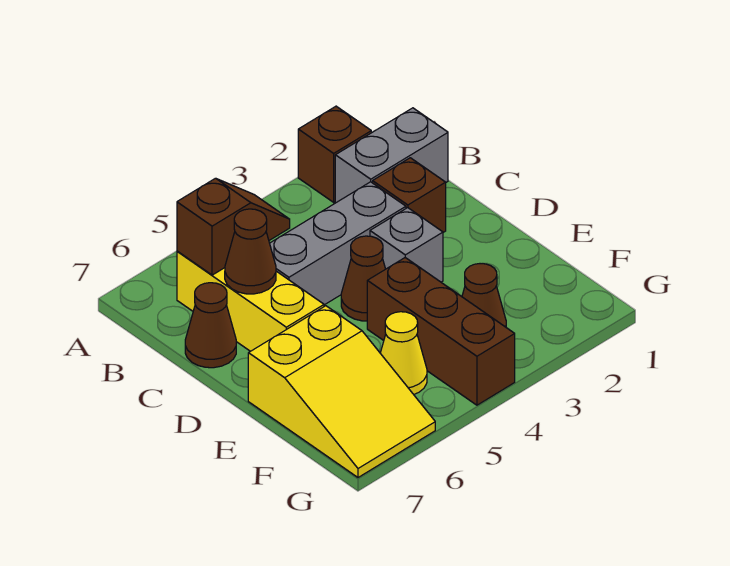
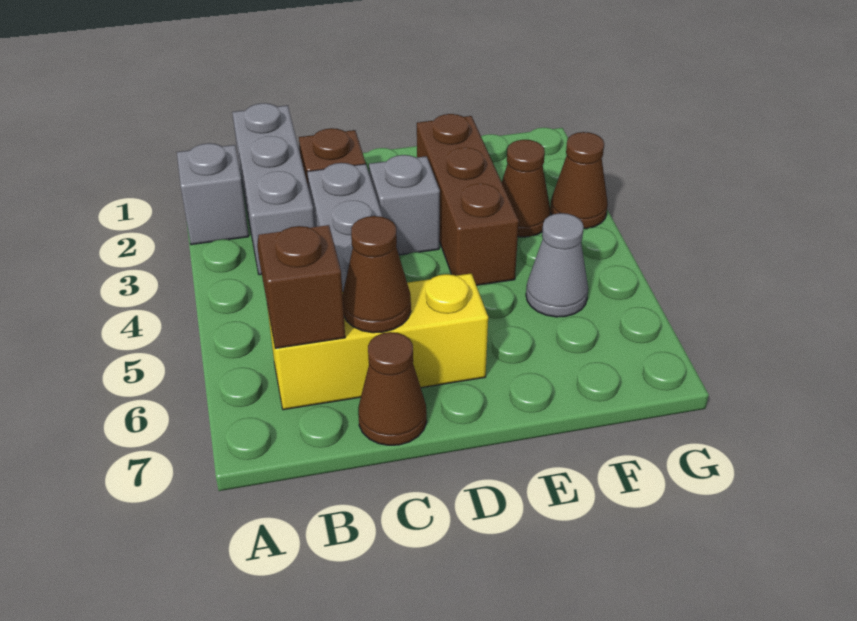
brown 1x1 brick [298,106,371,202] -> grey 1x1 brick [177,143,249,245]
grey 1x2 brick [335,108,448,203] -> grey 1x3 brick [232,103,315,275]
brown 1x1 cone [341,236,385,321] -> brown 1x1 cone moved to [550,132,608,229]
brown 1x3 brick [367,258,515,405] -> brown 1x3 brick turned to [417,114,519,285]
yellow 2x3 slope [248,306,435,477] -> none
yellow 1x1 cone [380,312,427,394] -> grey 1x1 cone [526,213,588,317]

